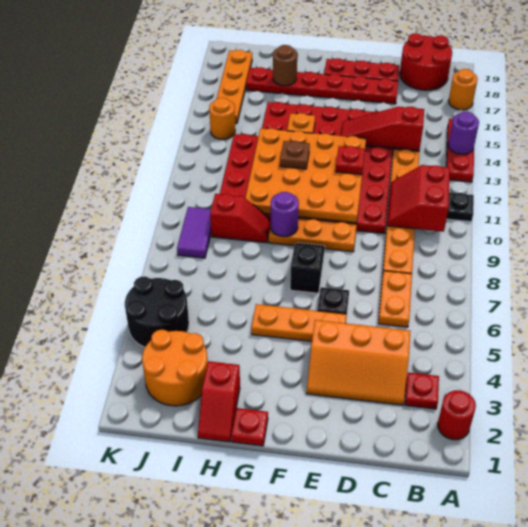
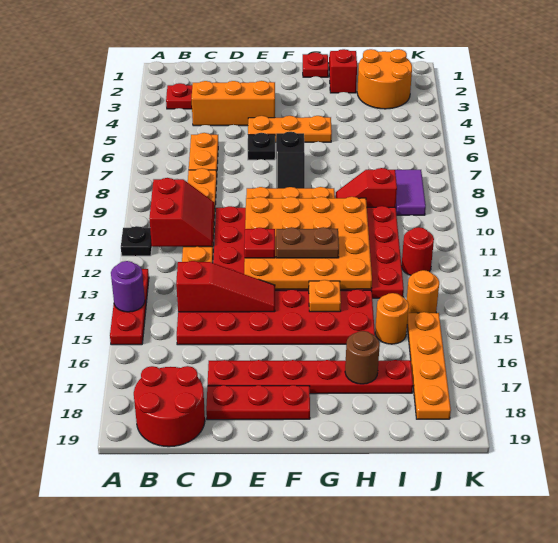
red 1x1 round brick [438,390,476,440] -> red 1x1 round brick moved to [401,227,434,275]
orange 1x1 round brick [449,69,478,110] -> orange 1x1 round brick moved to [375,293,409,344]
purple 1x1 round brick [271,192,299,237] -> none
brown 1x1 plate [280,141,310,169] -> brown 1x2 plate [276,227,339,258]
black 2x2 round brick [125,276,189,347] -> none

